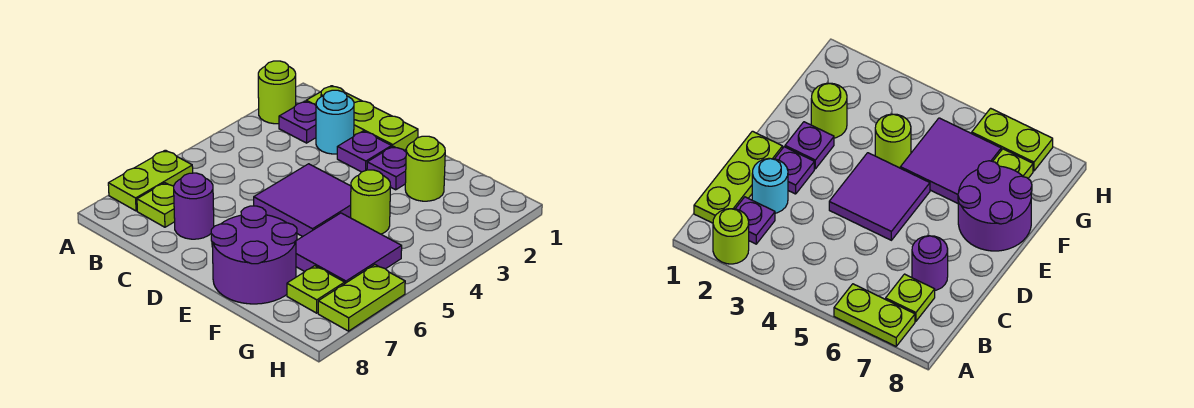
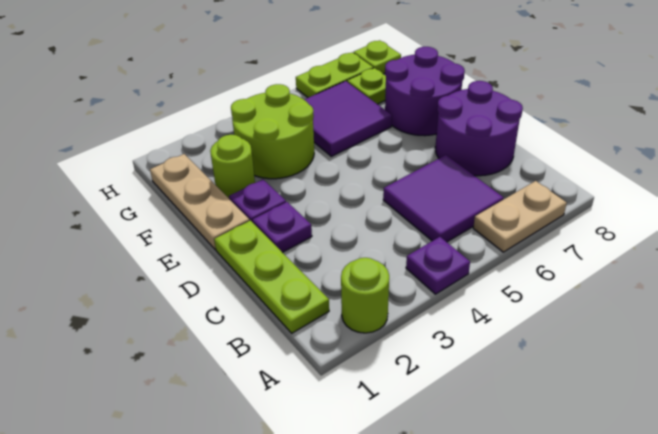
lime 1x2 plate [108,150,193,211] -> tan 1x2 plate [473,181,567,252]
purple 1x1 plate [279,101,316,143] -> purple 1x1 plate moved to [406,237,470,294]
lime 1x1 plate [137,183,175,227] -> lime 1x1 plate moved to [353,40,401,74]
cyan 1x1 round brick [316,90,354,154] -> none
purple 1x1 round brick [174,173,214,239] -> purple 2x2 round brick [435,81,523,176]
purple 2x2 tile [254,164,351,237] -> purple 2x2 tile moved to [383,155,504,242]
none -> tan 1x3 plate [150,154,250,250]
lime 1x1 round brick [351,170,390,234] -> lime 2x2 round brick [231,84,314,179]

